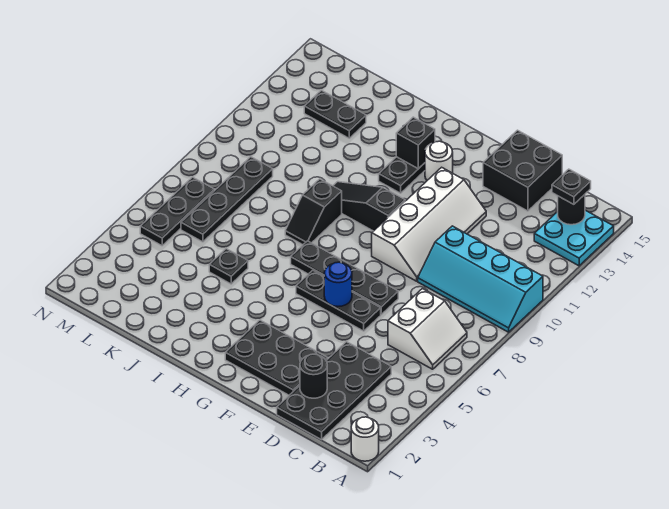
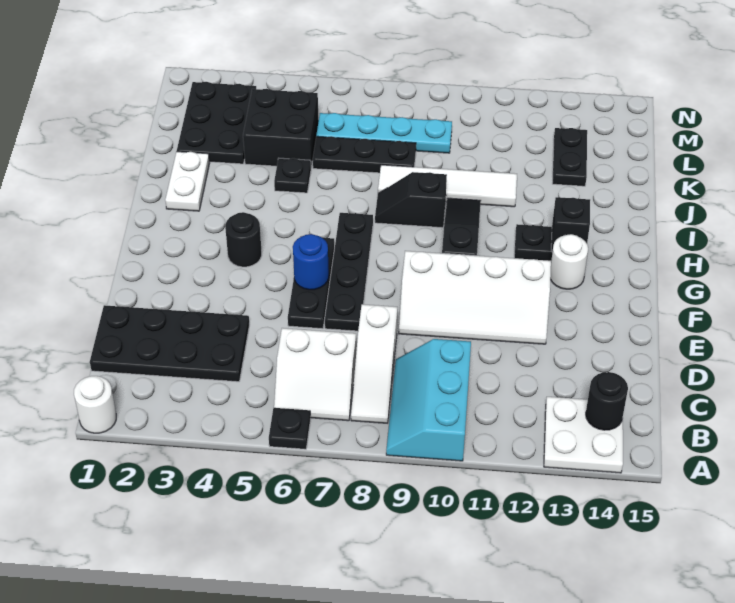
cyan 2x4 slope [418,226,543,332] -> cyan 2x3 slope [386,339,471,461]
cyan 2x2 plate [534,210,614,266] -> white 2x2 plate [544,397,623,473]
none -> white 1x3 slope [351,304,397,423]
black 1x1 plate [552,169,591,204] -> black 1x1 plate moved to [269,408,310,449]
black 1x1 round brick [300,354,327,398] -> black 1x1 round brick moved to [225,212,262,267]
black 2x2 brick [483,130,562,211] -> black 2x2 brick moved to [243,89,319,167]
black 2x3 plate [225,320,328,395] -> black 2x3 plate moved to [177,82,256,164]
none -> white 1x2 plate [165,152,210,211]
none -> white 1x4 tile [378,165,517,207]
black 1x4 plate [181,157,273,242] -> cyan 1x4 plate [316,113,452,153]
black 1x3 plate [140,177,214,246] -> black 1x3 plate moved to [313,136,416,173]

